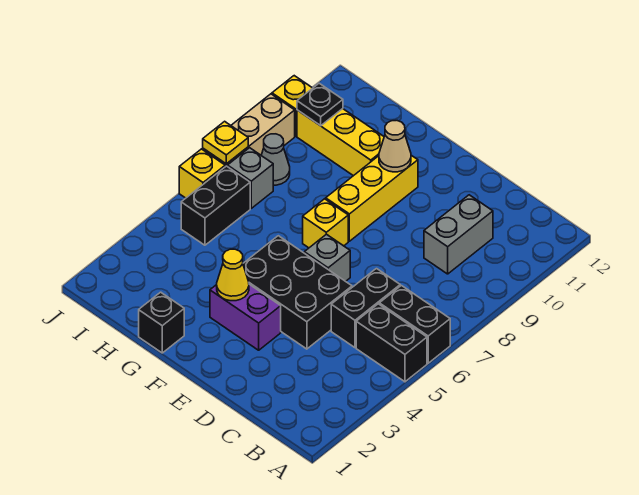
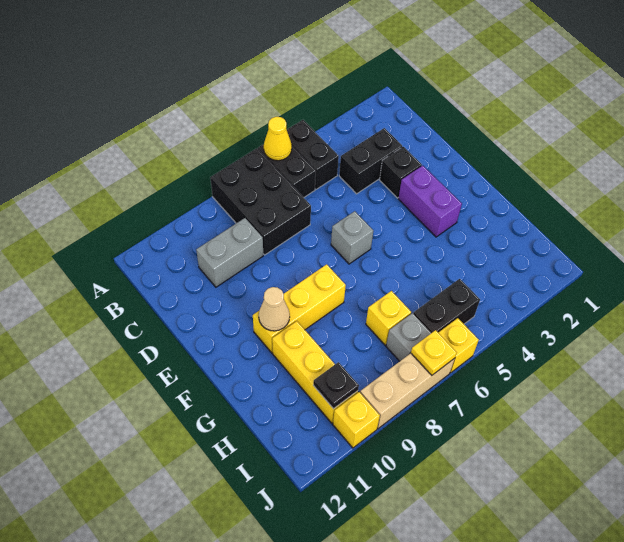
black 1x2 brick [331,269,400,348] -> black 1x2 brick moved to [339,128,402,194]
black 2x3 brick [243,236,352,349] -> black 2x3 brick moved to [210,148,311,255]
yellow 1x1 cone [217,249,249,301] -> yellow 1x1 cone moved to [264,117,292,161]
yellow 1x1 brick [303,199,348,248] -> yellow 1x1 brick moved to [366,291,411,345]
black 1x1 brick [139,292,184,353] -> black 1x1 brick moved to [380,147,422,198]
grey 1x1 cone [261,134,290,185] -> none

